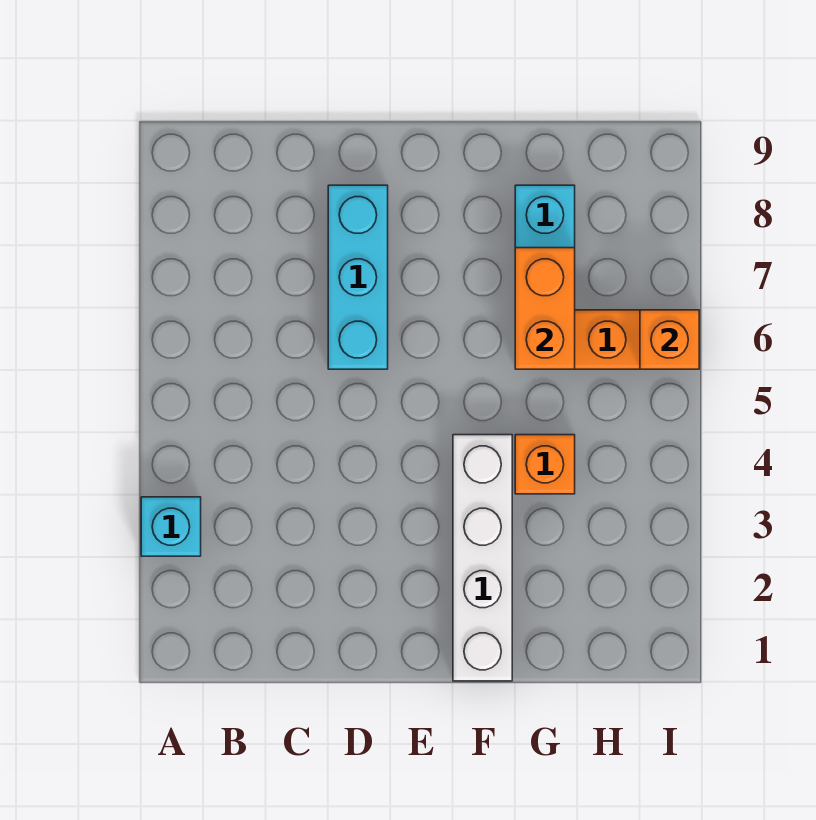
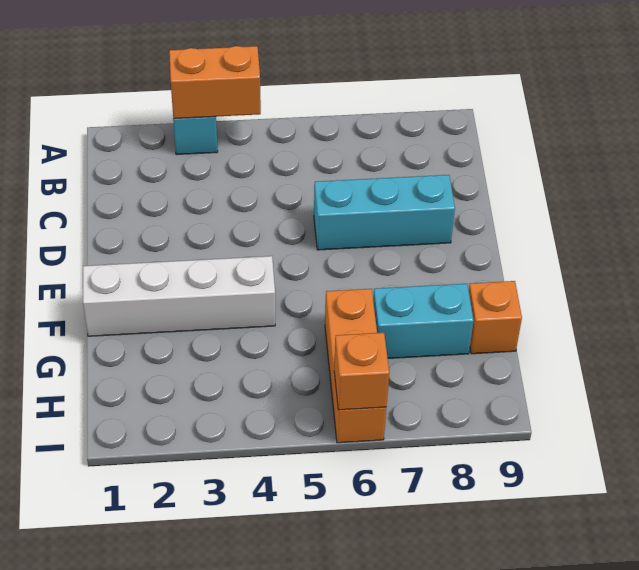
orange 1x1 brick [515,435,575,494] -> orange 1x1 brick moved to [469,281,522,354]
orange 1x2 brick [515,248,575,369] -> orange 1x2 brick moved to [169,46,261,119]

